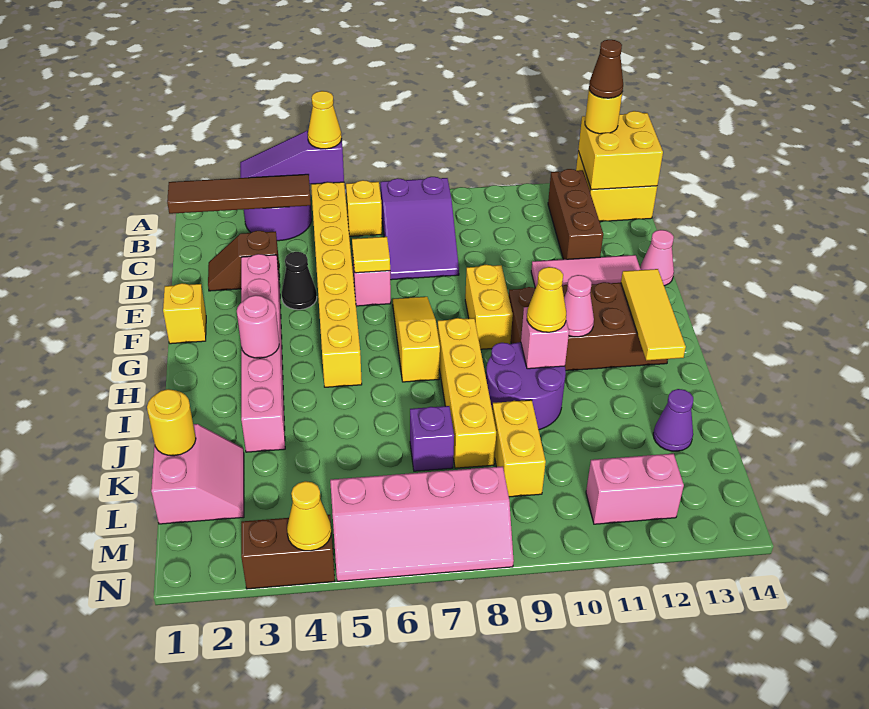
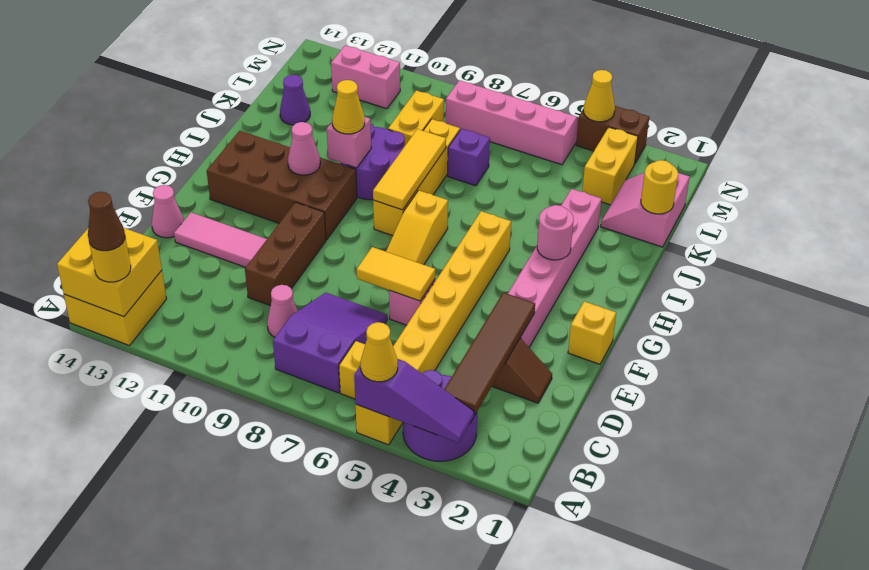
brown 1x4 tile [167,174,311,214] -> brown 1x4 tile turned to [444,292,535,415]
brown 1x3 brick [548,169,603,259] -> brown 1x3 brick moved to [245,202,326,306]
none -> pink 1x1 cone [267,285,298,337]
black 1x1 cone [282,252,317,310] -> none
yellow 1x1 tile [352,237,390,273] -> yellow 1x2 tile [357,247,435,301]
yellow 1x2 brick [465,265,513,349] -> yellow 1x2 brick moved to [582,127,638,205]
yellow 1x3 tile [621,269,686,360] -> yellow 1x3 tile moved to [373,129,446,210]

